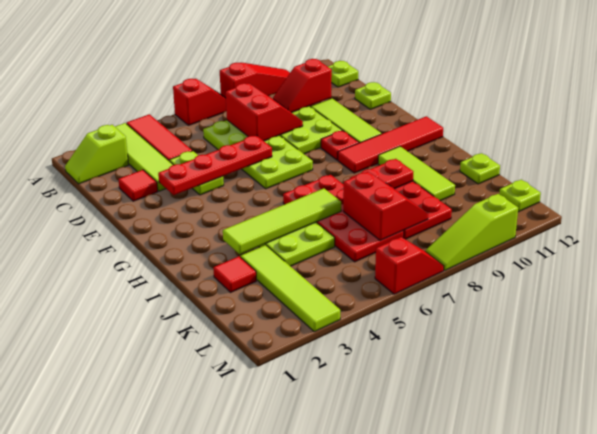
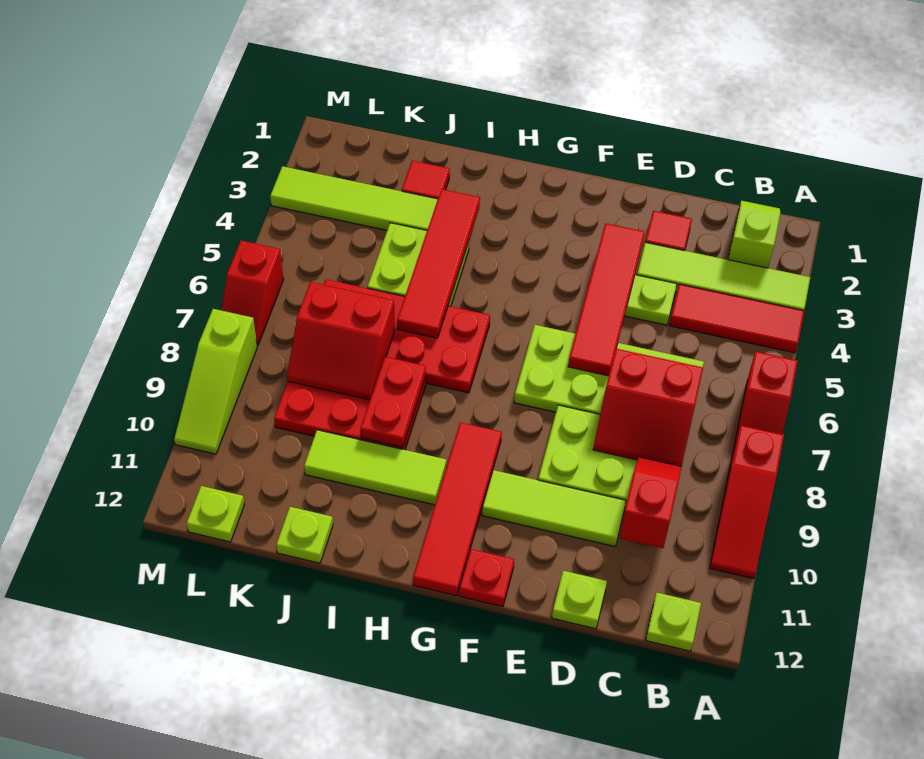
red 1x4 plate [158,136,272,195] -> red 1x4 tile [568,223,645,376]
red 1x1 plate [321,131,359,160] -> red 1x1 plate moved to [459,549,514,607]
lime 1x4 tile [223,188,341,254] -> red 1x4 tile [397,189,480,338]
lime 1x3 slope [425,194,518,270] -> lime 1x3 slope turned to [174,309,257,454]

